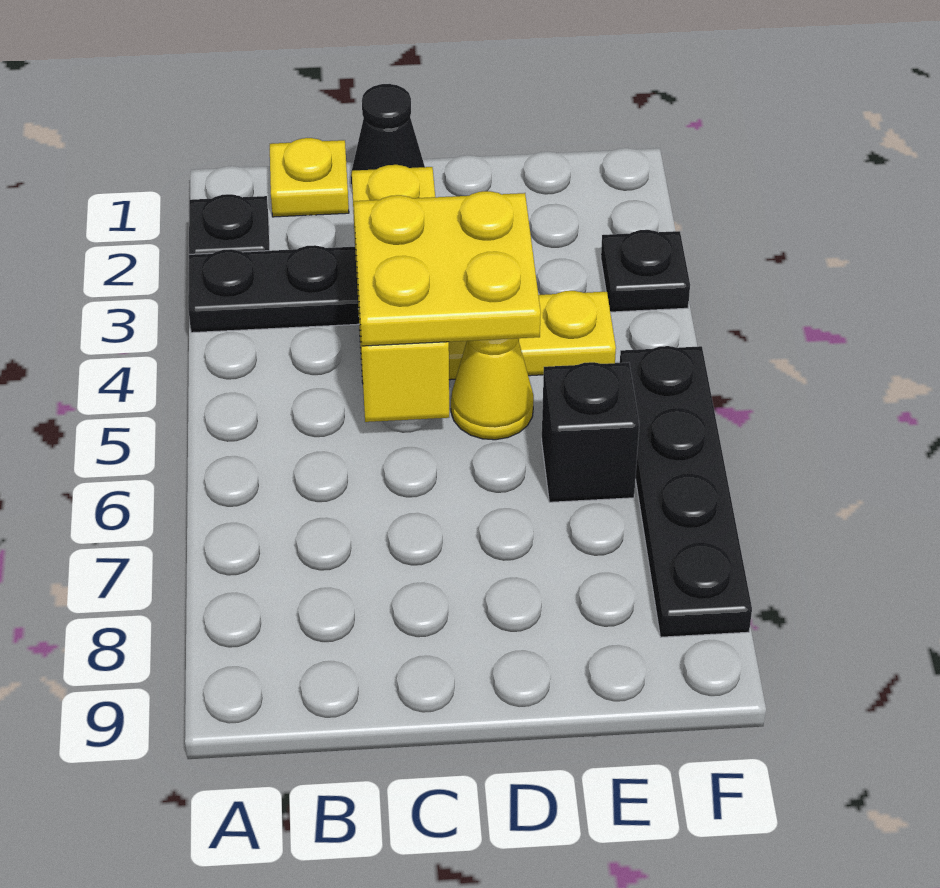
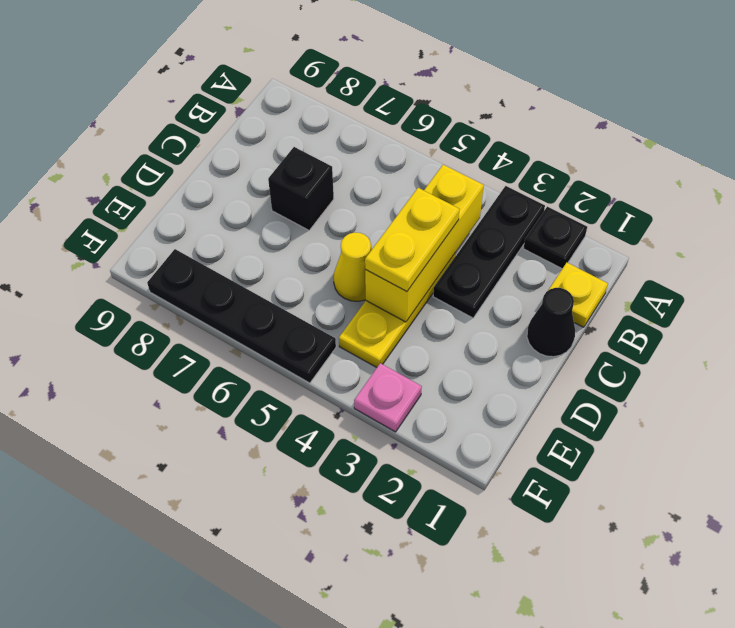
yellow 1x3 brick [352,165,449,422] -> yellow 1x3 brick turned to [365,165,484,322]
yellow 2x2 plate [354,191,541,346] -> yellow 1x2 plate [365,188,460,292]
black 1x1 brick [542,362,639,502] -> black 1x1 brick moved to [268,147,334,230]
black 1x1 plate [601,230,690,312] -> pink 1x1 plate [354,363,422,432]

